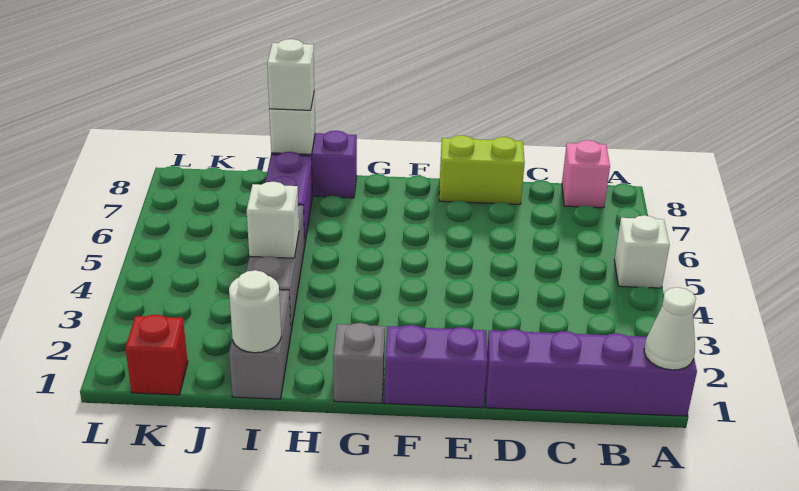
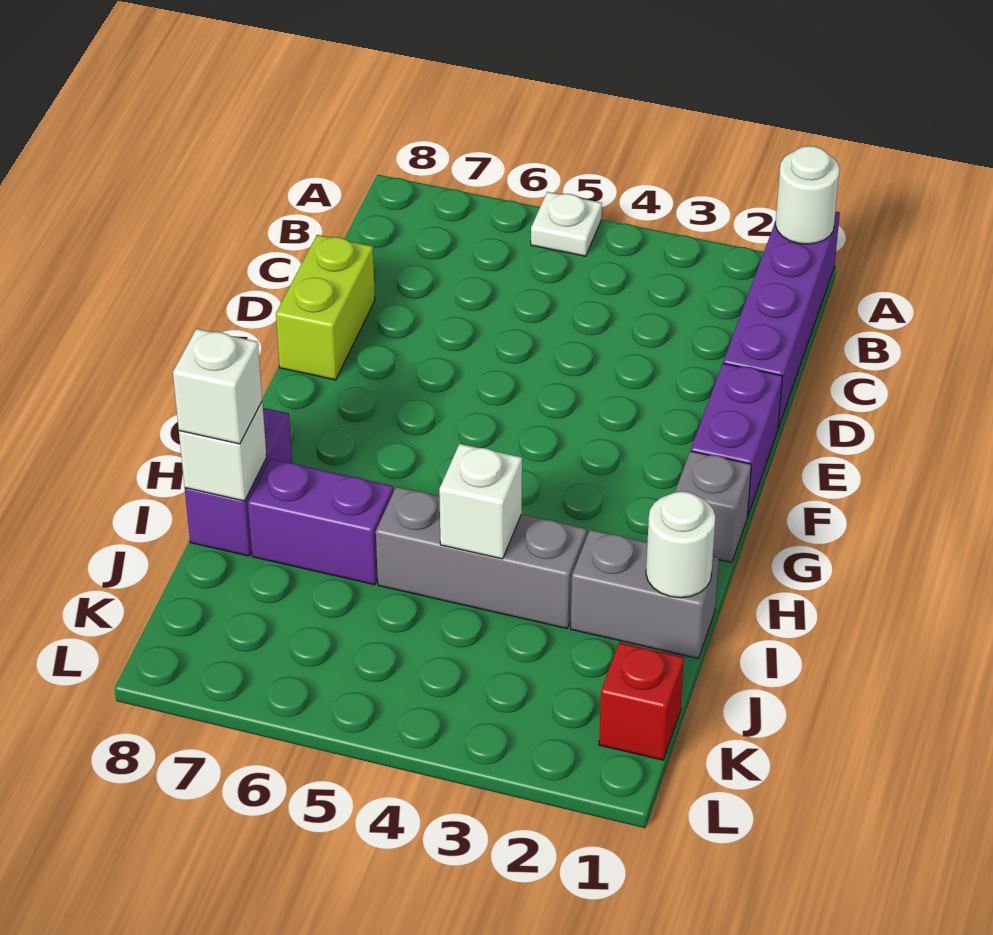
white 1x1 cone [644,287,696,370] -> white 1x1 round brick [775,146,840,244]
white 1x1 brick [614,215,670,288] -> white 1x1 plate [531,192,602,256]
pink 1x1 brick [562,140,610,208] -> none

